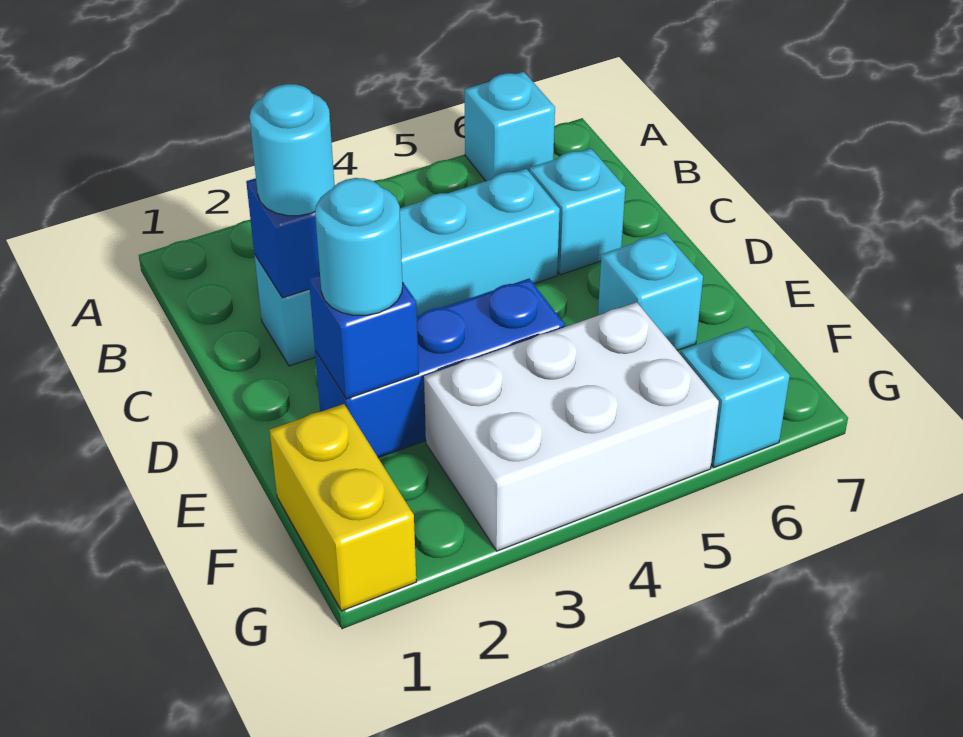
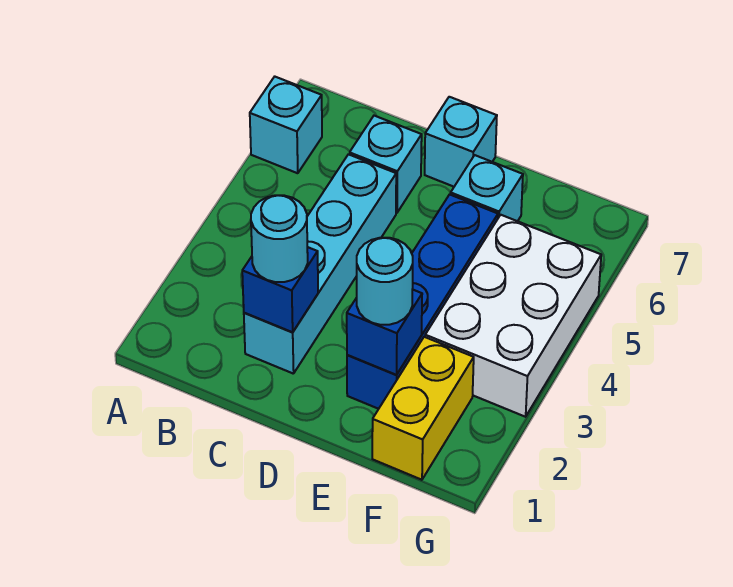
blue 1x3 brick [315,279,565,458] -> blue 1x4 brick [347,194,498,409]
yellow 1x2 brick [270,404,416,611] -> yellow 1x2 brick turned to [372,337,474,480]
cyan 1x1 brick [681,327,790,467] -> cyan 1x1 brick moved to [425,97,497,187]

